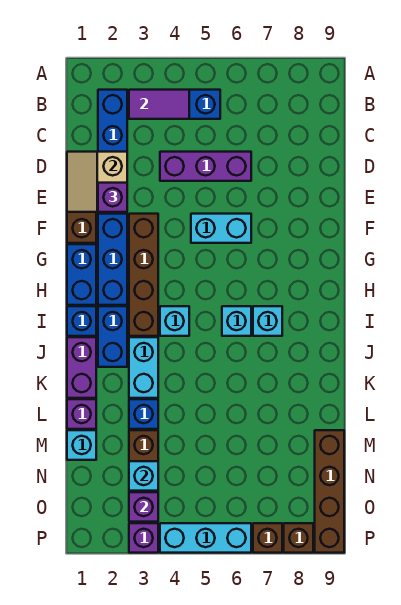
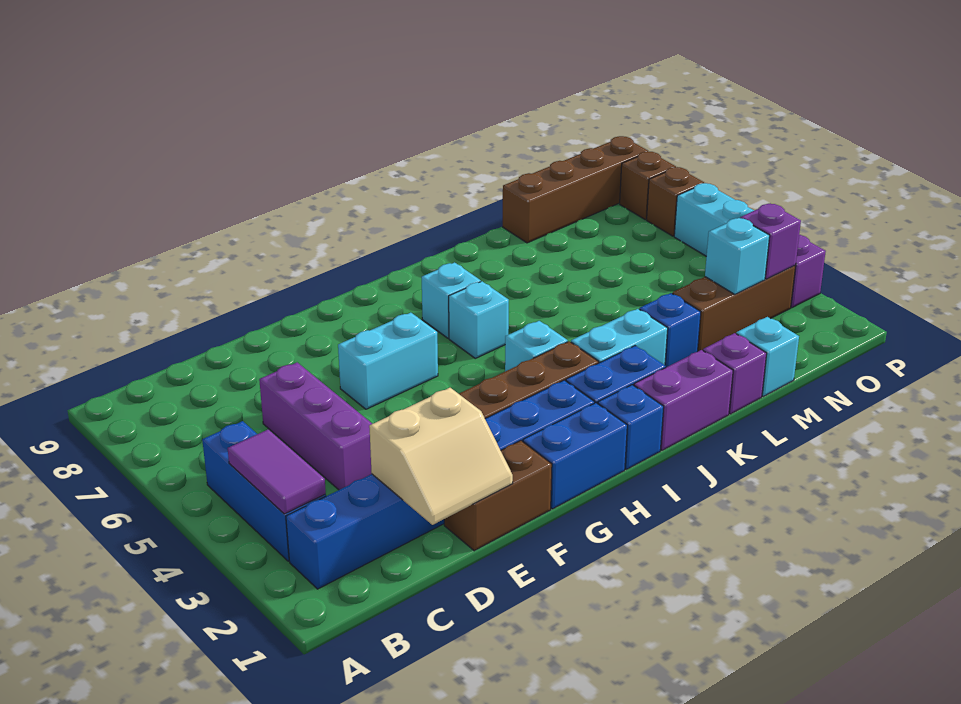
purple 1x1 brick [98,183,127,212] -> none
cyan 1x2 brick [191,214,251,243] -> cyan 1x2 brick turned to [338,313,438,409]

